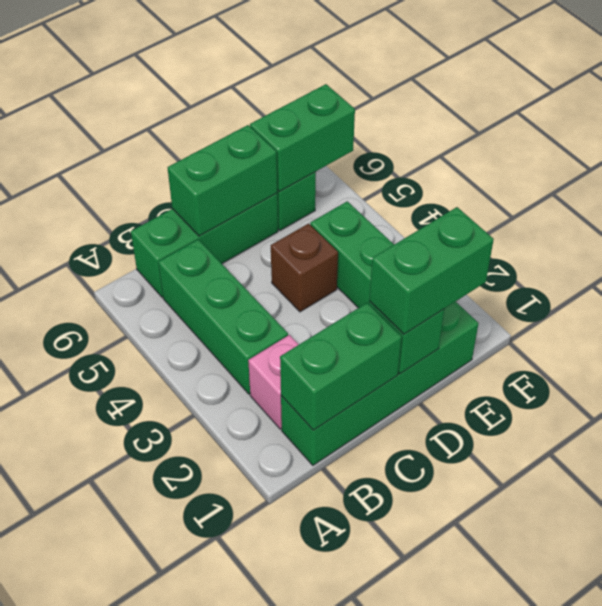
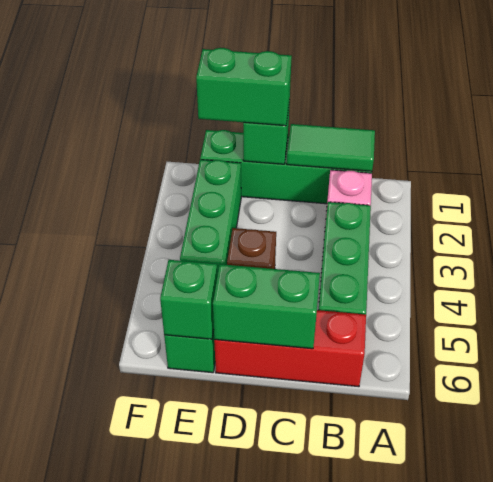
green 1x2 brick [280,303,402,430] -> green 1x2 tile [287,124,375,171]
green 1x3 brick [131,193,278,298] -> red 1x3 brick [214,310,366,387]
green 1x2 brick [250,84,355,191] -> green 1x1 brick [160,260,217,339]

